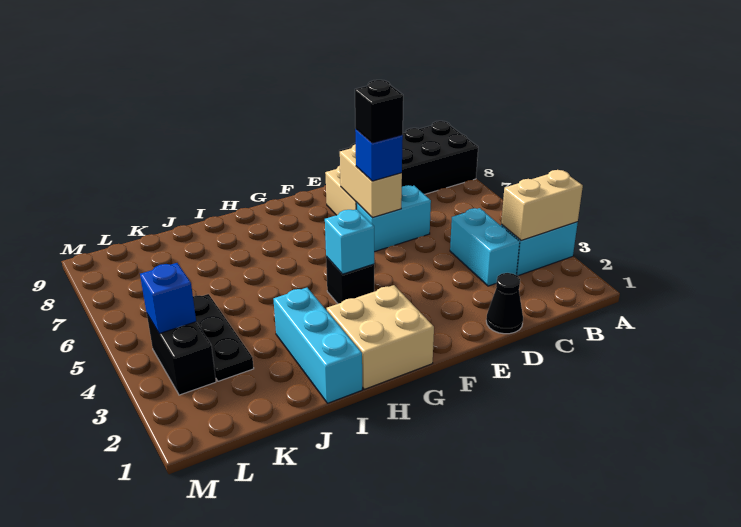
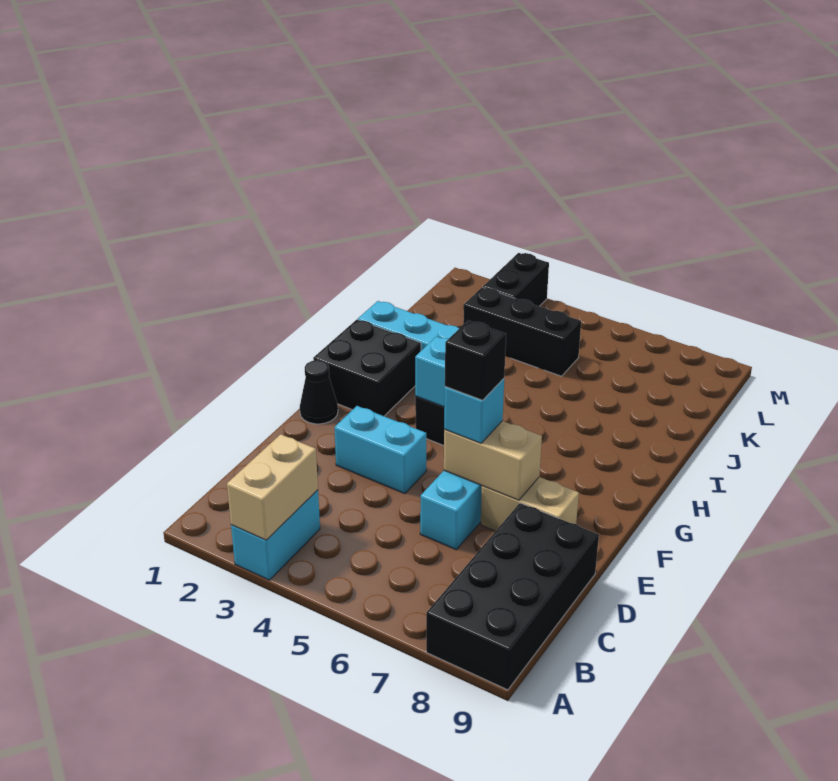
cyan 1x2 brick [450,208,520,286] -> cyan 1x2 brick moved to [335,406,426,494]
black 1x1 cone [486,273,523,334] -> black 1x1 cone moved to [300,360,338,424]
blue 1x1 brick [355,129,403,181] -> cyan 1x1 brick [444,379,504,443]
tan 2x2 brick [327,285,434,389] -> black 2x2 brick [313,320,421,416]
black 1x3 plate [193,294,254,381] -> black 1x3 brick [463,287,581,376]
black 1x2 brick [147,314,216,395] -> black 1x2 brick turned to [483,253,549,306]
blue 1x1 brick [140,263,196,334] -> none

